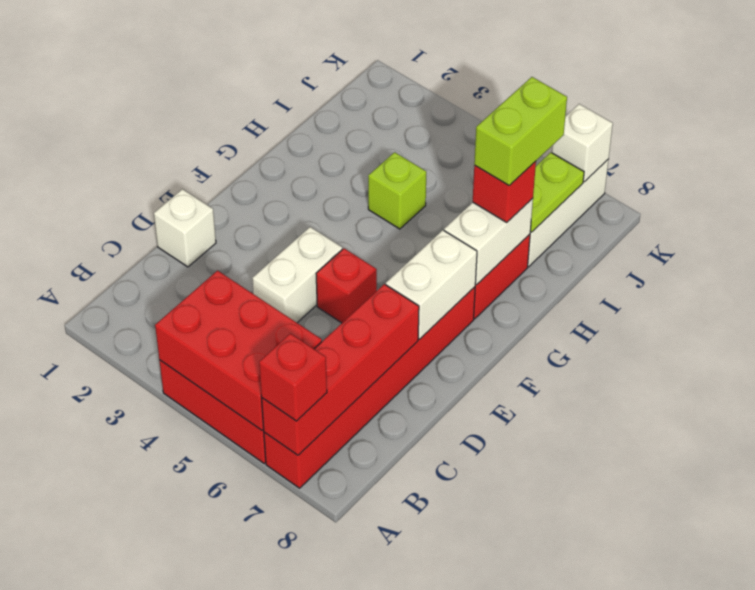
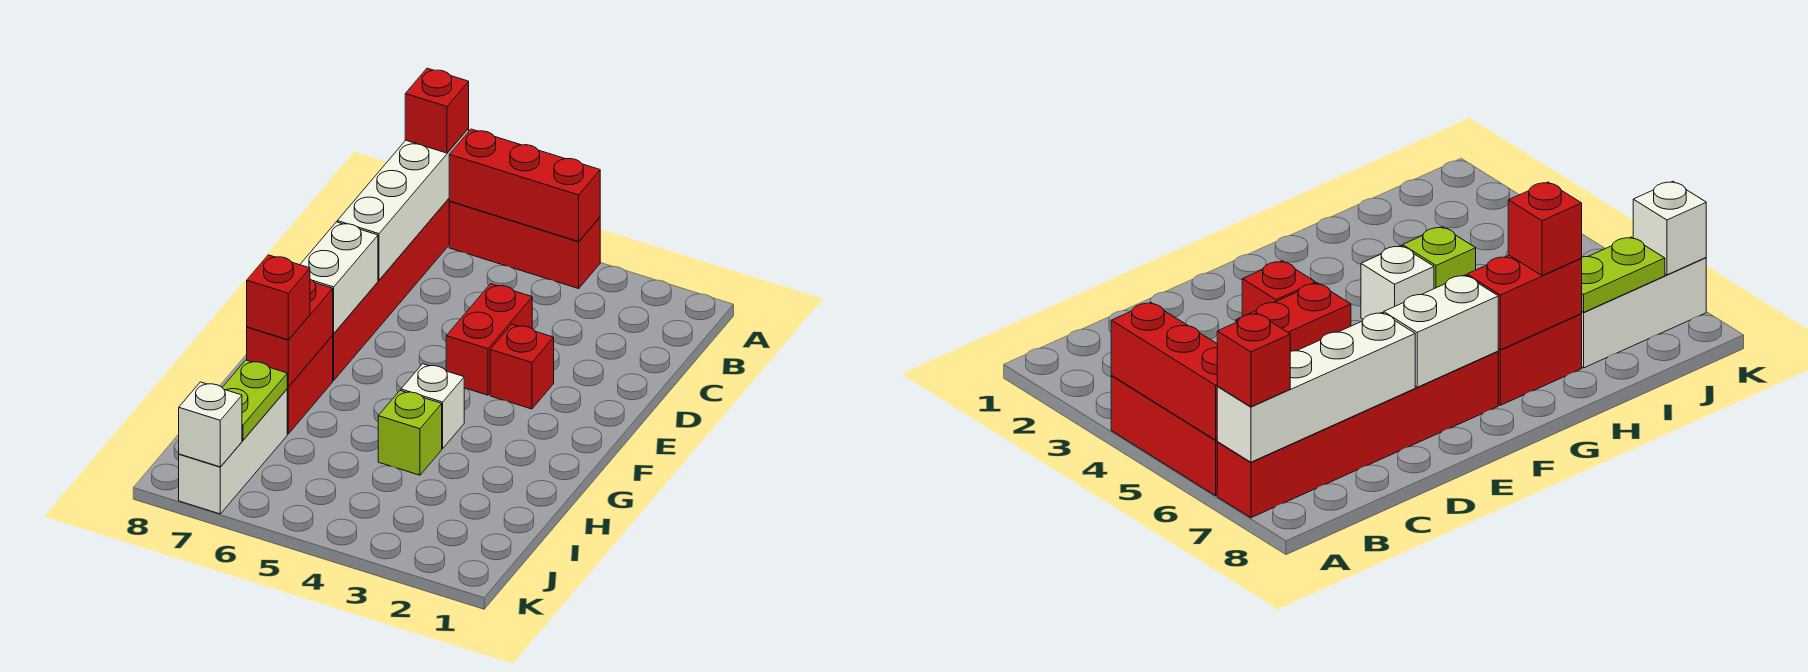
red 2x3 brick [155,270,322,430] -> red 1x3 brick [449,129,600,241]
red 1x4 brick [262,284,419,455] -> white 1x4 brick [337,129,469,280]
white 1x1 brick [154,189,216,267] -> white 1x1 brick moved to [401,364,464,449]
white 1x2 brick [253,227,342,323] -> red 1x2 brick [446,284,532,395]
red 1x1 brick [316,249,377,323] -> red 1x1 brick moved to [490,324,554,409]
white 1x2 brick [444,198,533,285] -> red 1x2 brick [247,279,333,387]
lime 1x2 brick [474,77,567,185] -> none

